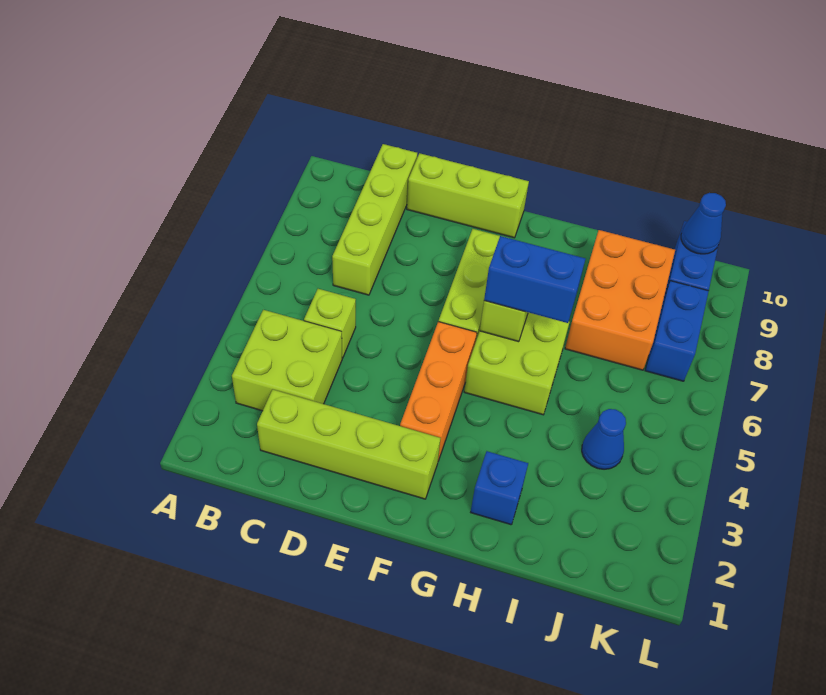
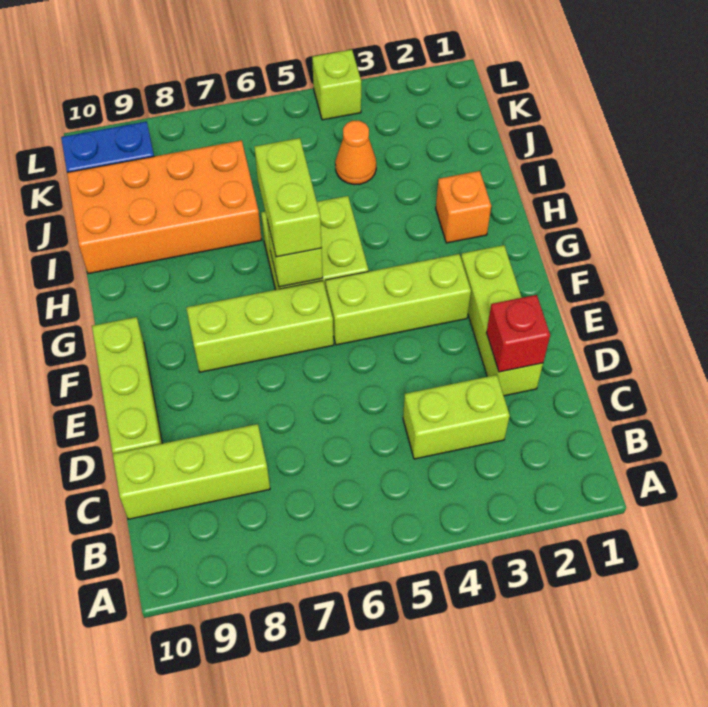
lime 2x2 brick [232,310,342,411] -> lime 1x2 brick [403,375,510,459]
lime 1x4 brick [257,390,441,499] -> lime 1x3 brick [461,245,543,396]
lime 1x1 brick [304,289,356,358] -> lime 1x1 brick moved to [312,49,361,120]
lime 1x4 brick [332,144,417,295] -> lime 1x3 brick [113,424,270,519]
none -> red 1x1 brick [486,295,550,372]
orange 1x3 brick [400,322,477,461] -> lime 1x3 brick [325,254,471,345]
blue 1x2 brick [484,236,585,323] -> lime 1x2 brick [254,138,322,257]
blue 1x1 brick [471,451,528,525] -> orange 1x1 brick [436,171,491,243]
orange 2x3 brick [565,230,675,370] -> orange 2x4 brick [67,140,262,274]
blue 1x1 cone [582,409,626,469] -> orange 1x1 cone [335,121,376,184]
blue 1x2 brick [645,281,709,381] -> none
blue 1x1 cone [681,193,726,254] -> none

